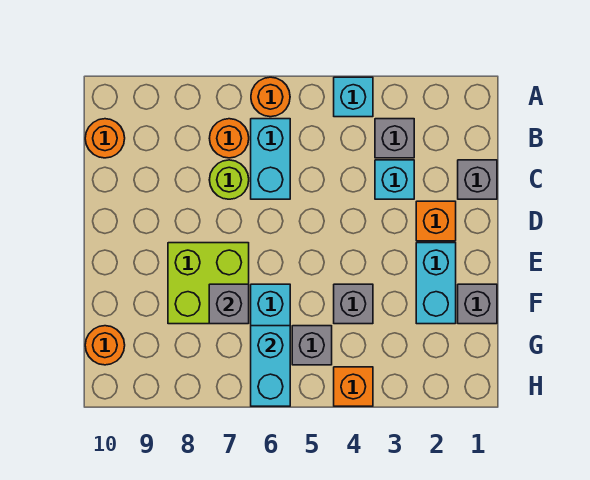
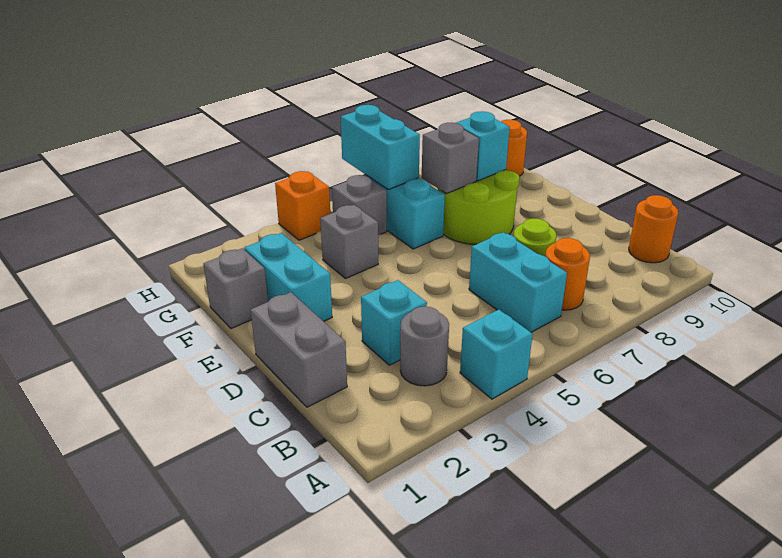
orange 1x1 round brick [251,77,290,117] -> none
grey 1x1 brick [375,119,414,158] -> grey 1x1 round brick [400,306,449,386]
grey 1x1 brick [458,160,497,199] -> grey 1x2 brick [250,292,347,407]
orange 1x1 brick [416,201,456,241] -> none
lime 2x2 brick [168,243,249,324] -> lime 2x2 round brick [438,170,519,244]
none -> cyan 1x1 brick [456,112,510,181]

